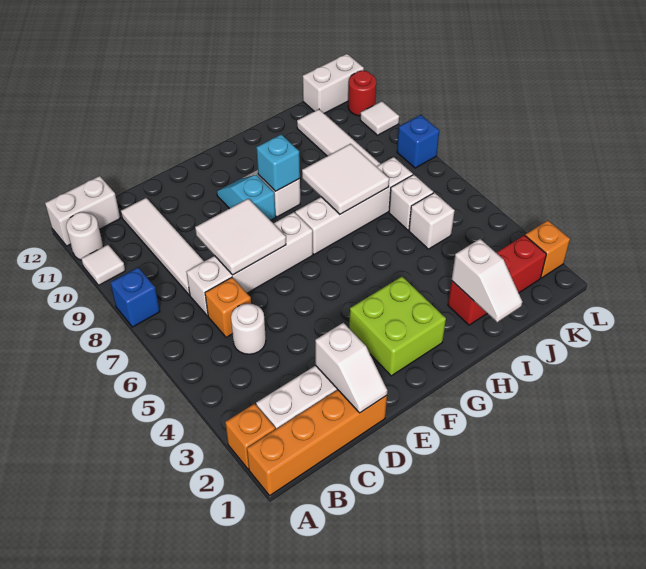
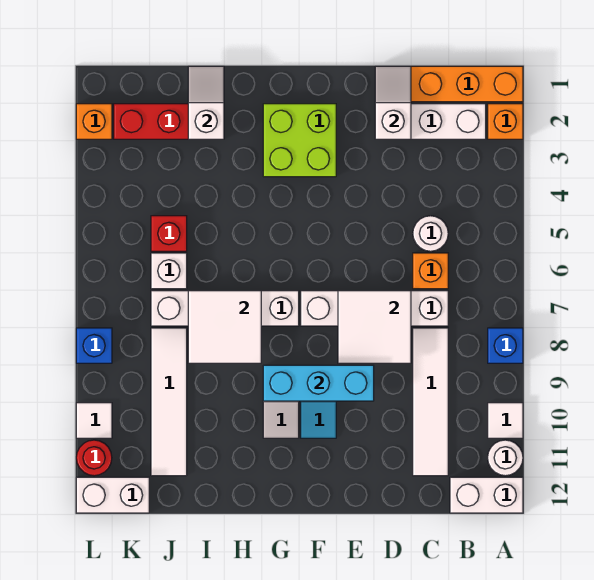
cyan 1x1 brick [256,134,300,191] -> cyan 1x3 brick [263,365,374,401]
white 1x1 brick [409,193,455,249] -> red 1x1 brick [151,216,187,251]

